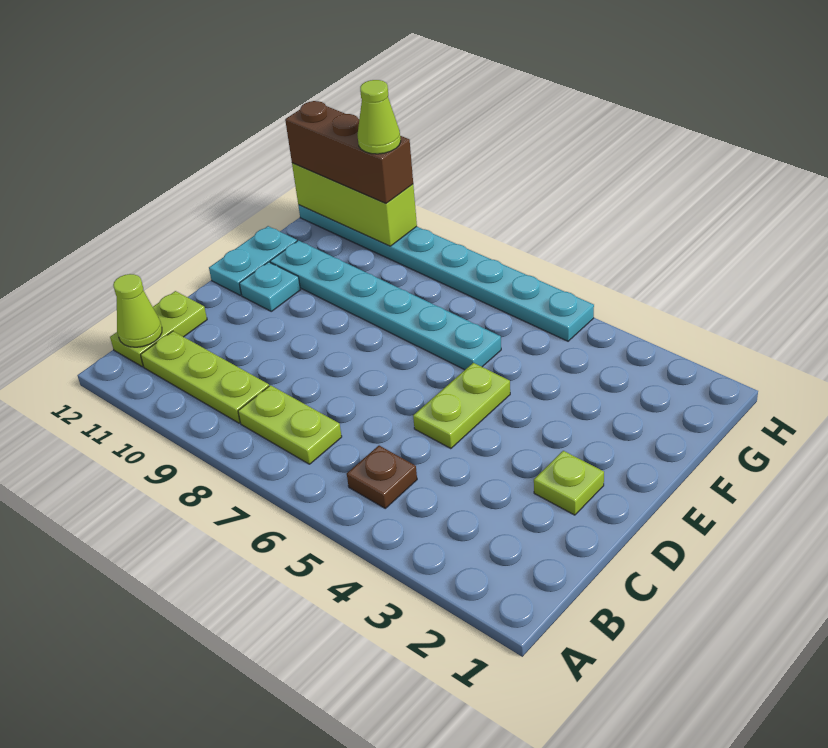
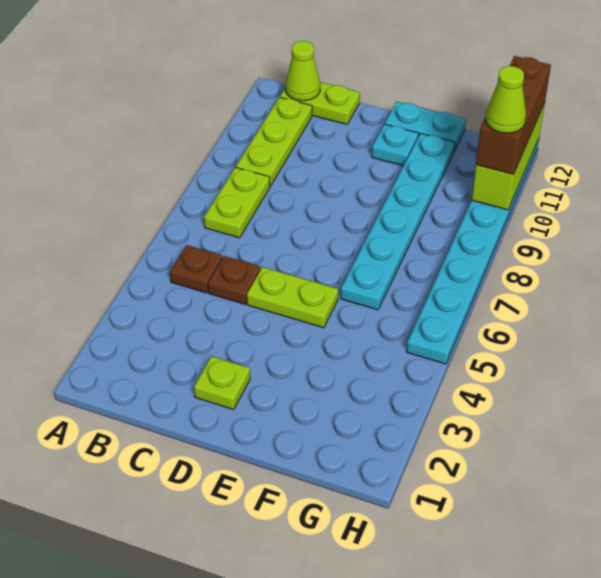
none -> brown 1x1 plate [208,256,260,304]

